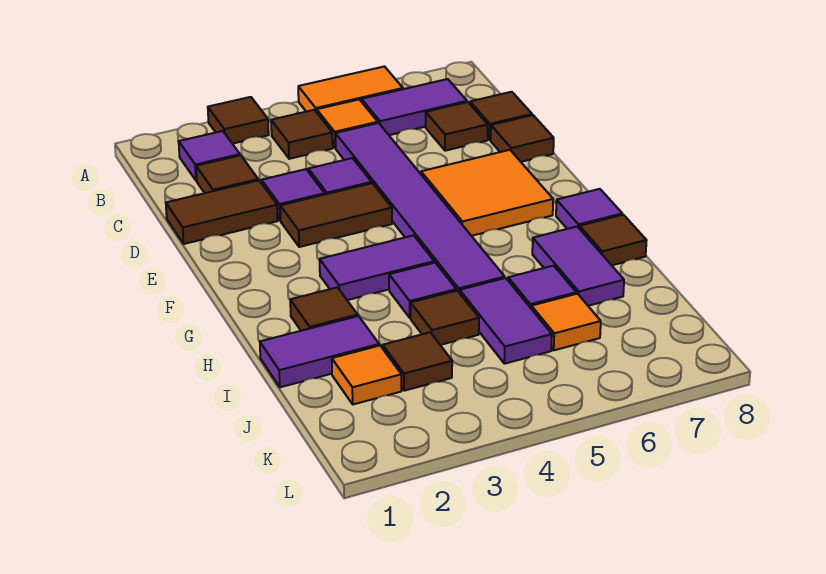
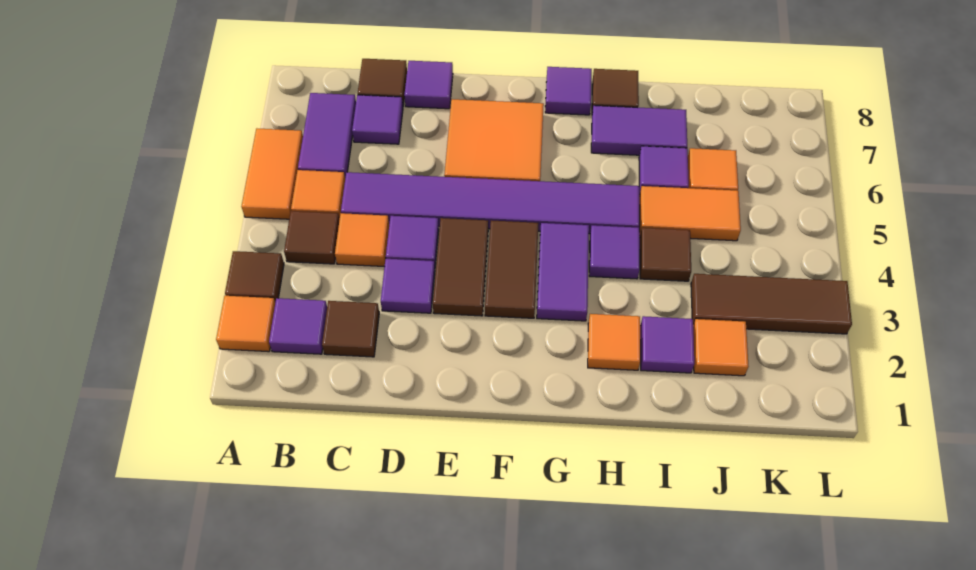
none -> orange 1x1 tile [216,296,275,352]
none -> orange 1x1 tile [335,213,389,267]
brown 1x1 tile [426,102,488,151] -> purple 1x1 tile [352,95,403,144]
brown 1x2 tile [166,180,278,244] -> brown 1x2 tile moved to [485,220,539,318]
brown 1x1 tile [491,115,554,162] -> purple 1x1 tile [404,61,453,109]
brown 1x1 tile [290,287,358,331] -> orange 1x1 tile [588,314,640,370]
purple 1x2 tile [260,316,379,387] -> purple 1x1 tile [640,316,694,373]
purple 1x2 tile [460,278,552,364] -> orange 1x2 tile [639,186,741,241]
brown 1x1 tile [383,332,452,391] -> brown 1x3 tile [691,274,852,334]

